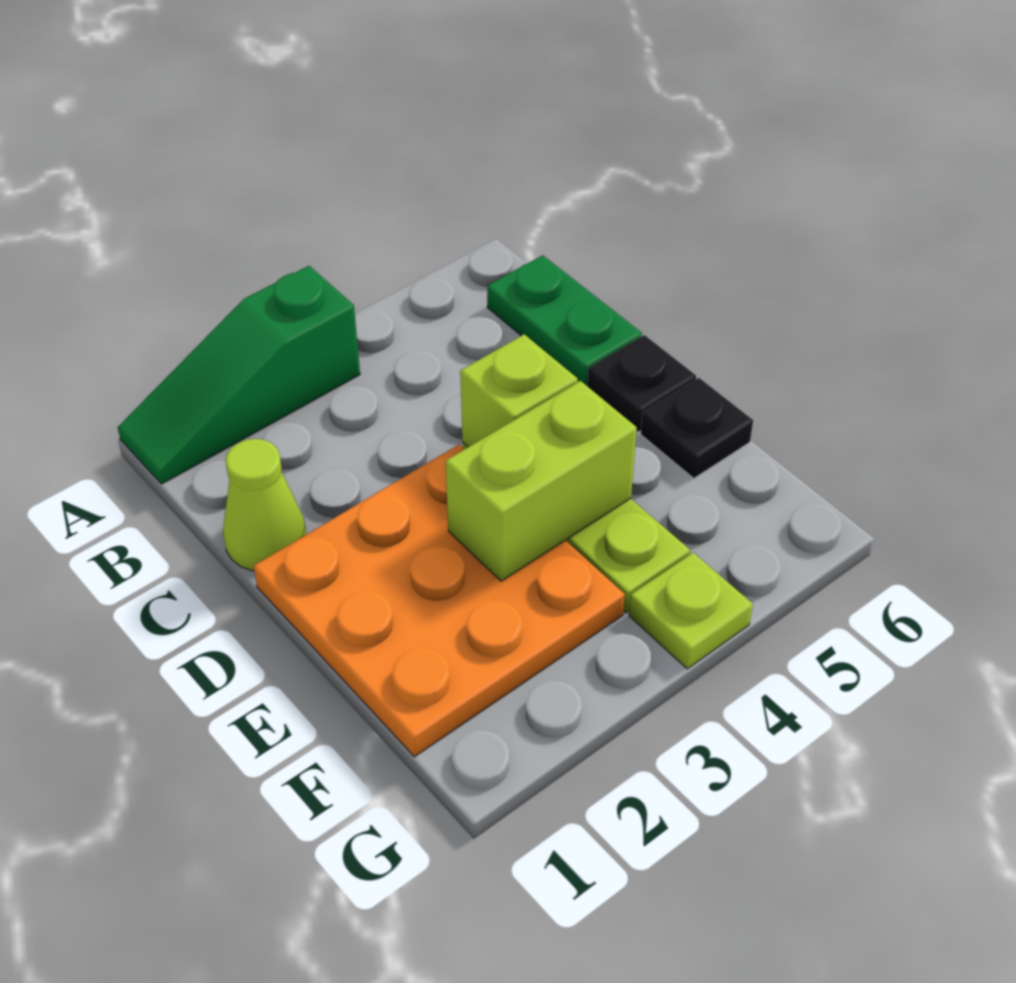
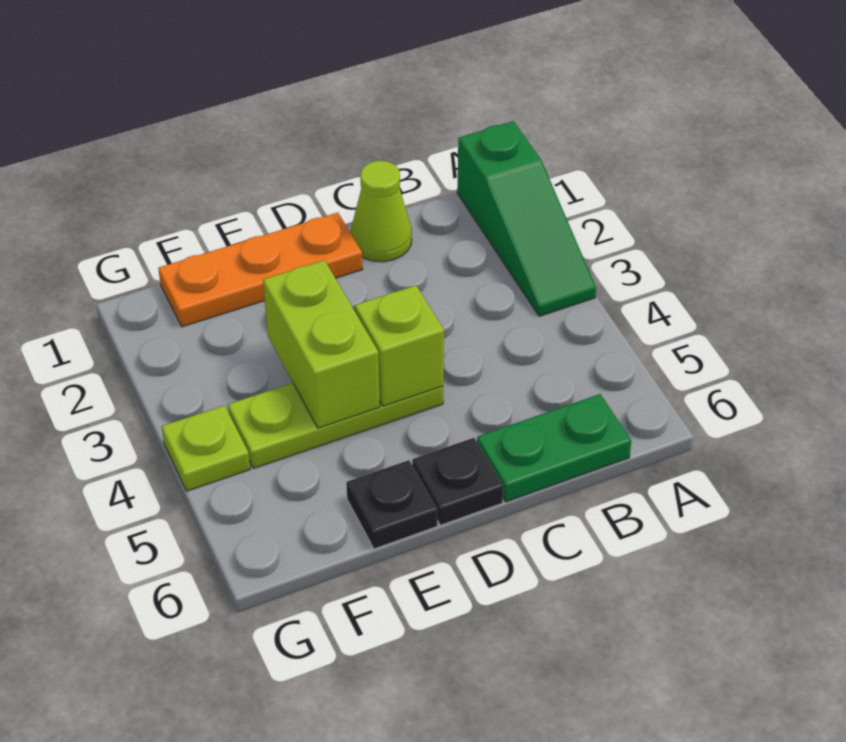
green 1x3 slope [118,266,360,484] -> green 1x3 slope turned to [457,121,596,316]
orange 3x3 plate [254,444,625,757] -> orange 1x3 plate [158,213,363,327]

